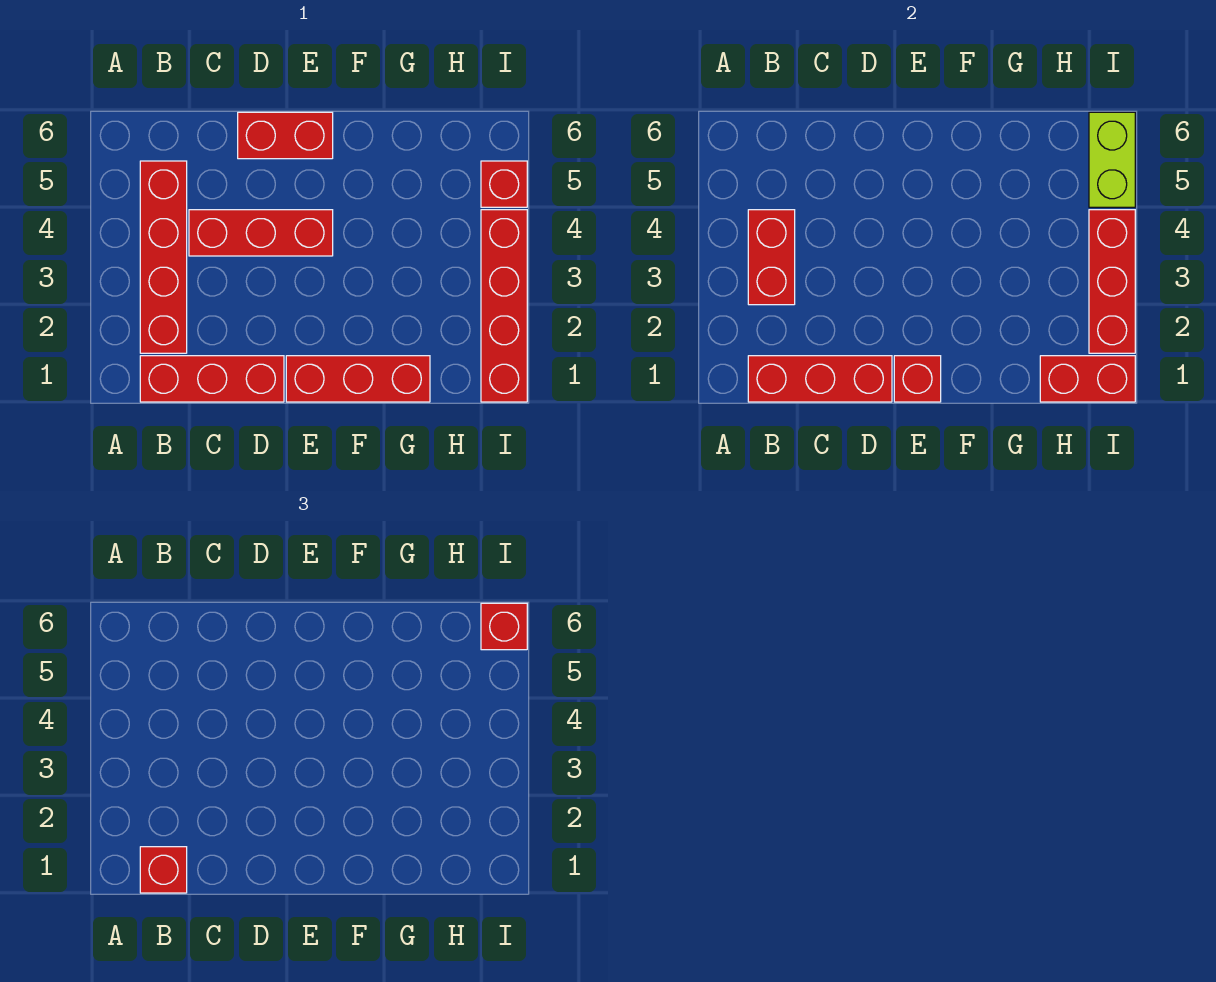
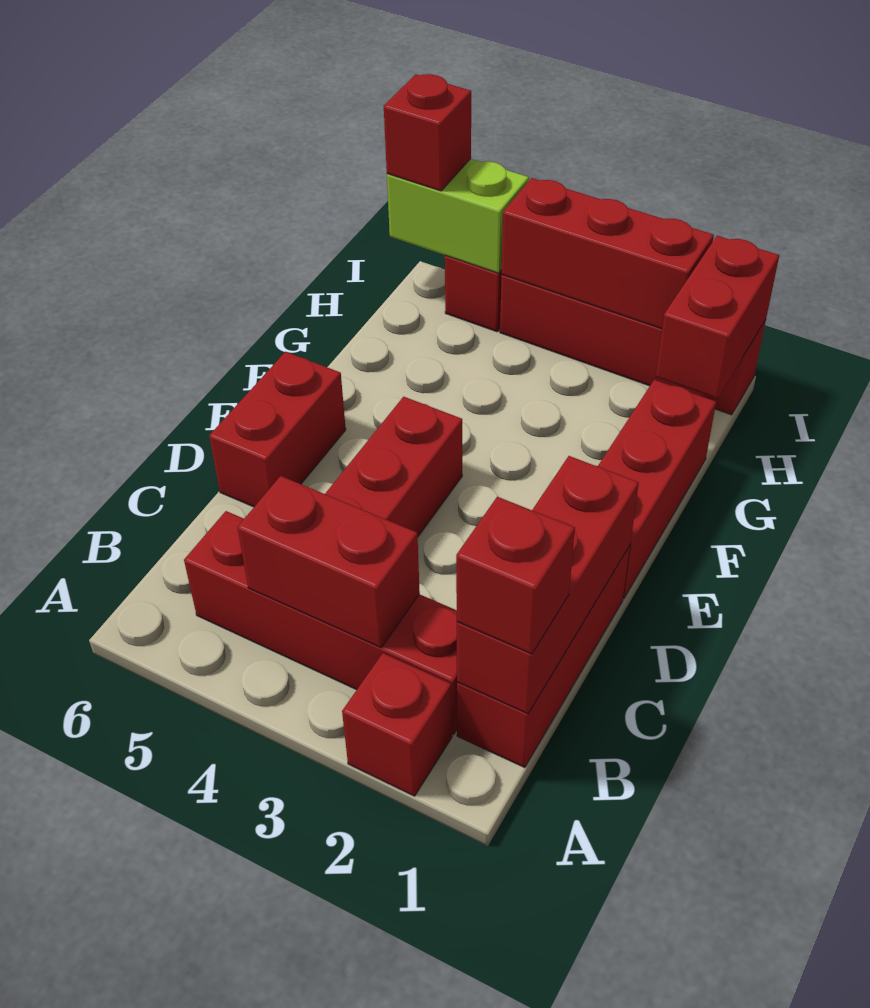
red 1x1 brick [894,356,941,402] -> red 1x1 brick moved to [342,653,452,796]

